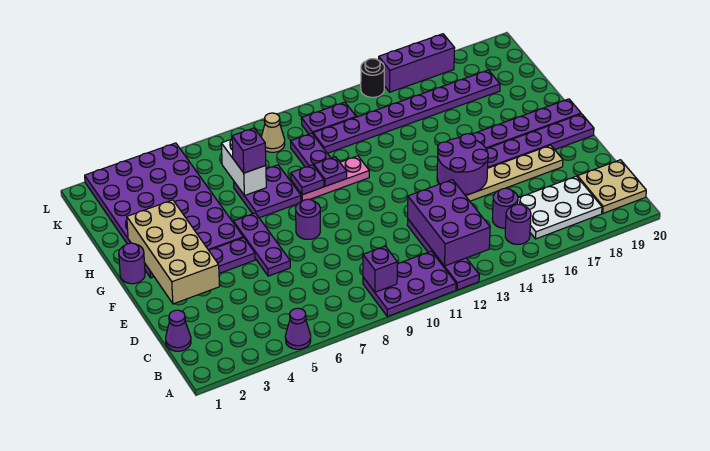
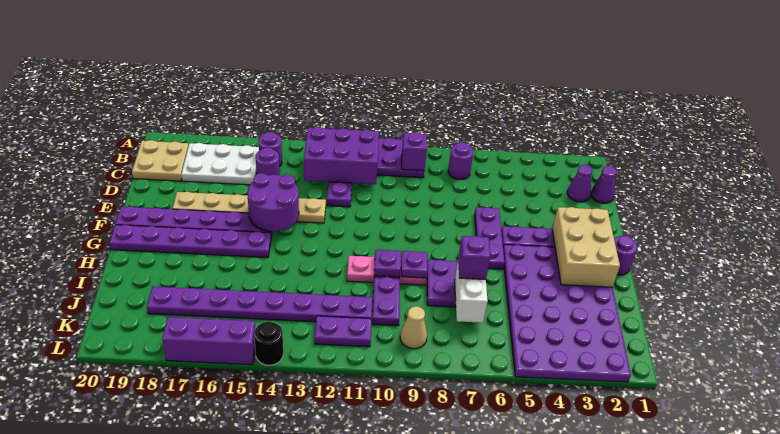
purple 1x1 cone [285,308,311,349] -> purple 1x1 cone moved to [567,165,593,202]
purple 2x3 brick [408,180,490,266] -> purple 2x3 brick turned to [304,127,379,184]
tan 2x4 brick [127,200,220,304] -> tan 2x3 brick [552,207,620,287]
purple 1x1 round brick [296,199,320,239] -> purple 1x1 round brick moved to [448,142,474,180]

